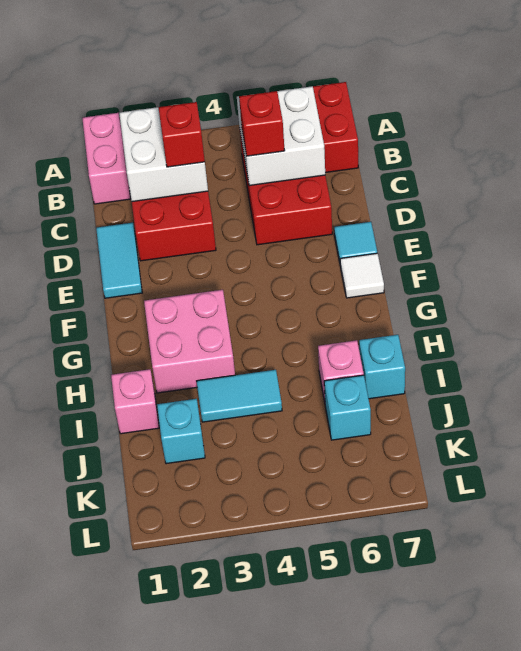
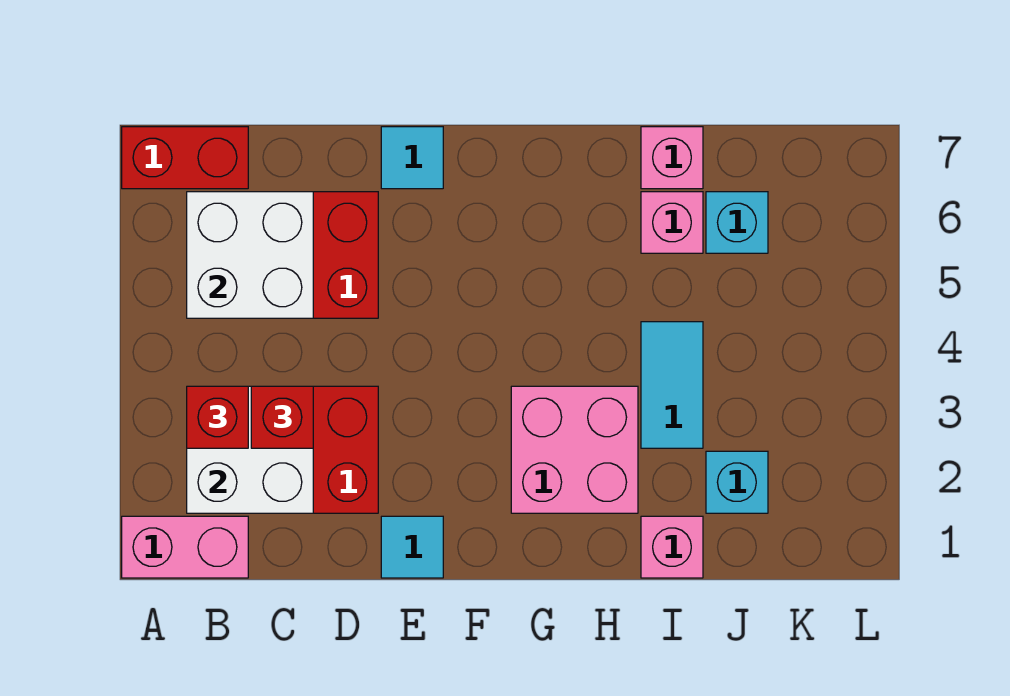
red 1x1 brick [239,91,285,156] -> red 1x1 brick moved to [187,386,248,448]
cyan 1x2 tile [96,223,142,298] -> cyan 1x1 tile [381,516,443,578]
white 1x1 tile [340,253,384,298] -> none
cyan 1x1 brick [359,335,405,399] -> pink 1x1 brick [641,127,703,189]

